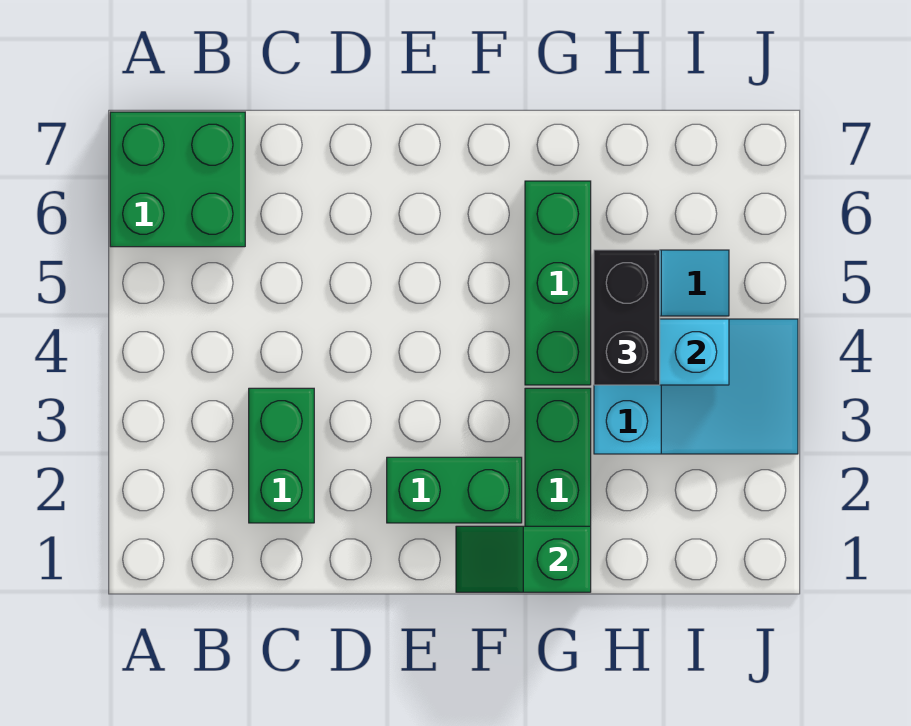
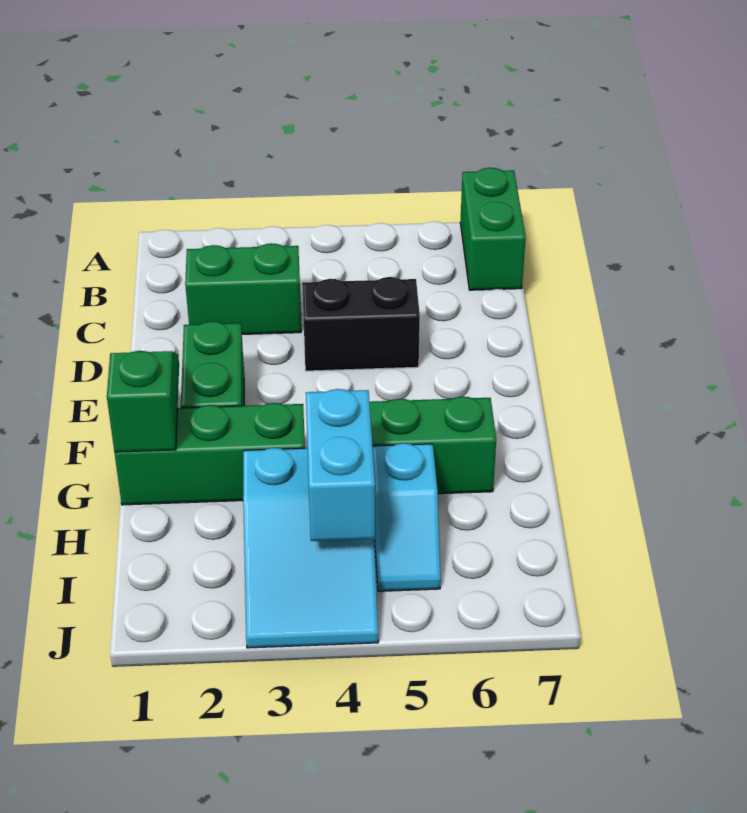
green 2x2 brick [110,112,245,247] -> green 1x2 brick [460,168,526,290]
black 1x2 brick [594,250,660,385] -> black 1x2 brick moved to [302,277,420,371]

